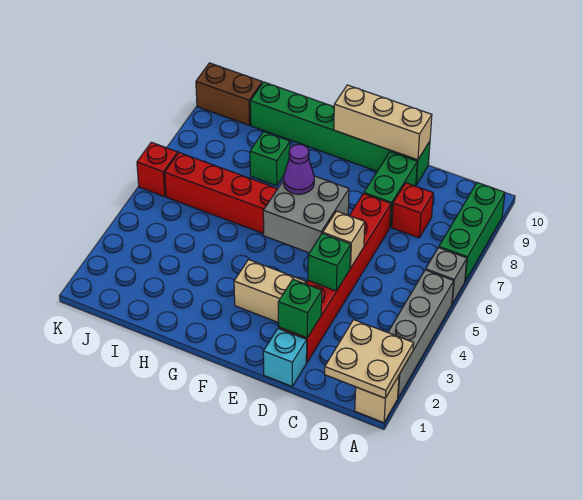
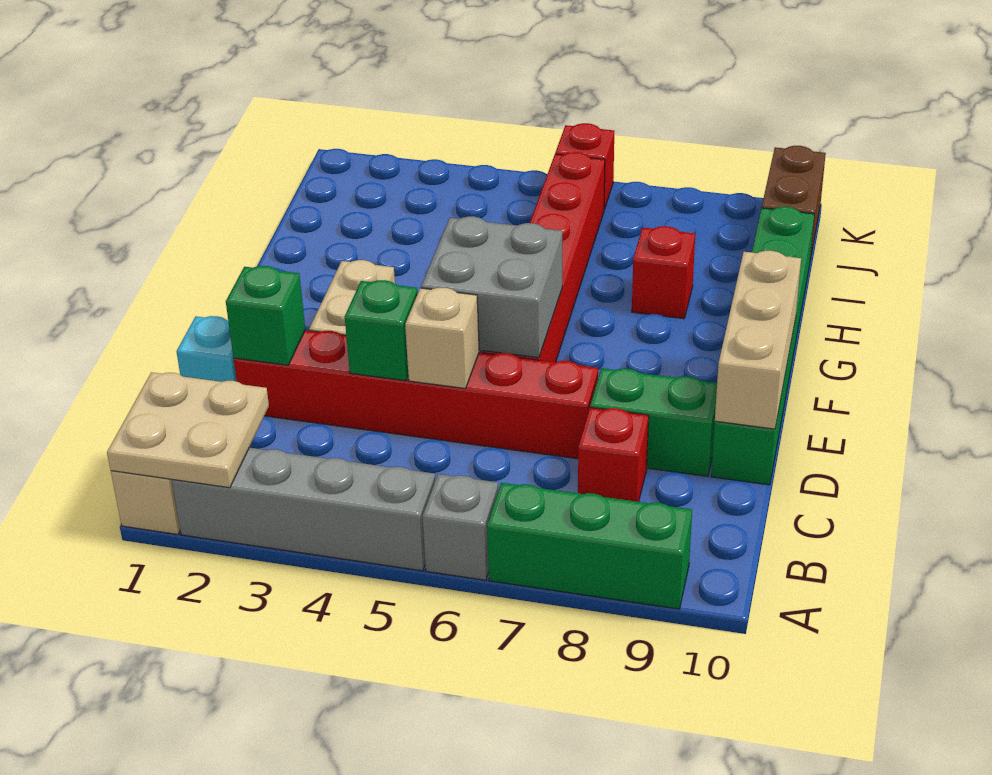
purple 1x1 cone [284,144,314,194] -> none
green 1x1 brick [250,132,290,186] -> red 1x1 brick [632,226,695,319]

